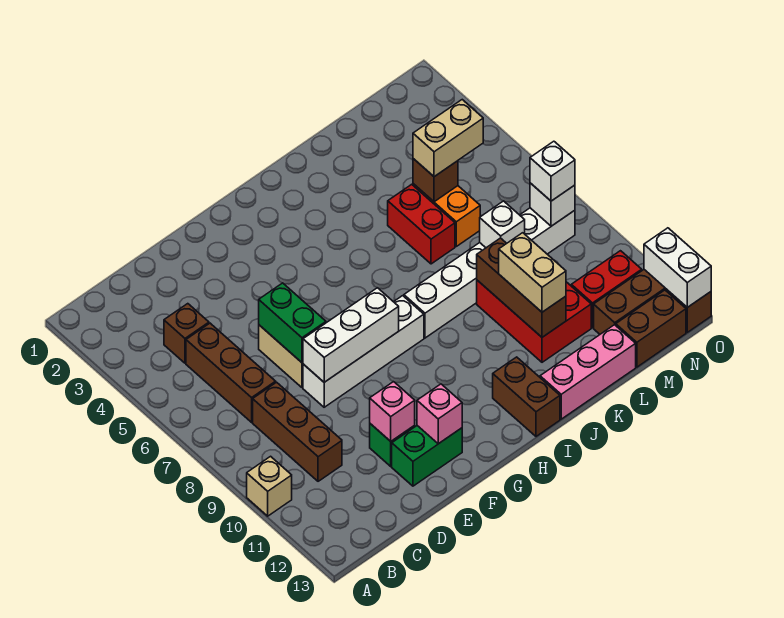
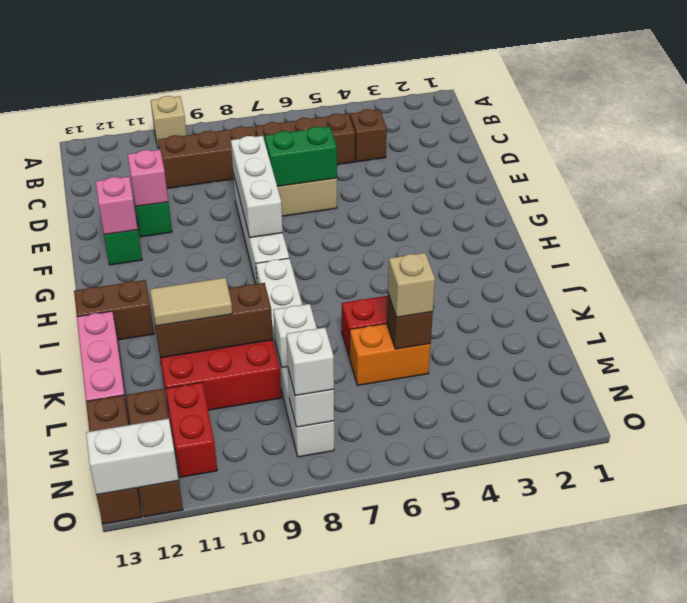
tan 1x2 brick [499,233,566,312] -> tan 1x2 tile [150,278,232,326]
tan 1x2 brick [413,100,483,177] -> tan 1x1 brick [388,253,435,317]

